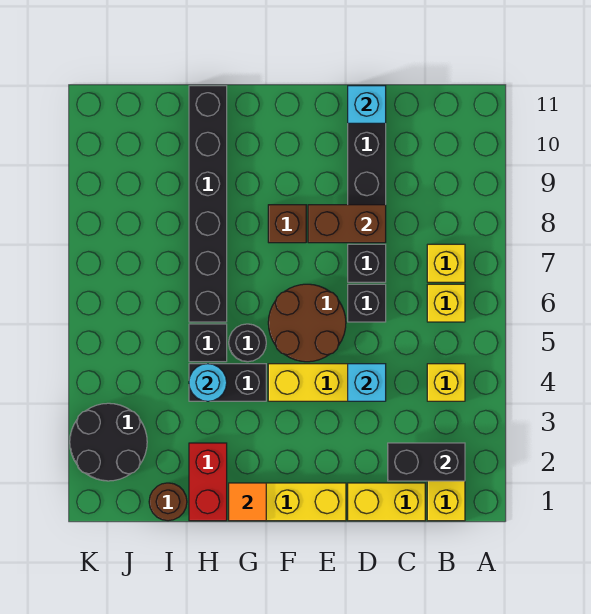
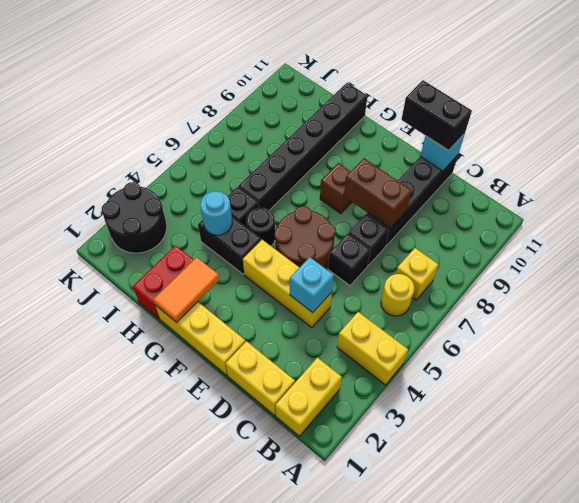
black 1x2 brick [388,443,465,481] -> black 1x2 brick moved to [401,80,472,150]
yellow 1x1 brick [427,364,465,401] -> yellow 1x2 brick [337,312,408,385]
yellow 1x1 brick [427,284,465,322] -> yellow 1x1 round brick [381,274,414,316]
orange 1x1 tile [229,483,266,521] -> orange 1x2 tile [153,257,219,322]
brown 1x1 round brick [149,483,187,521] -> none

